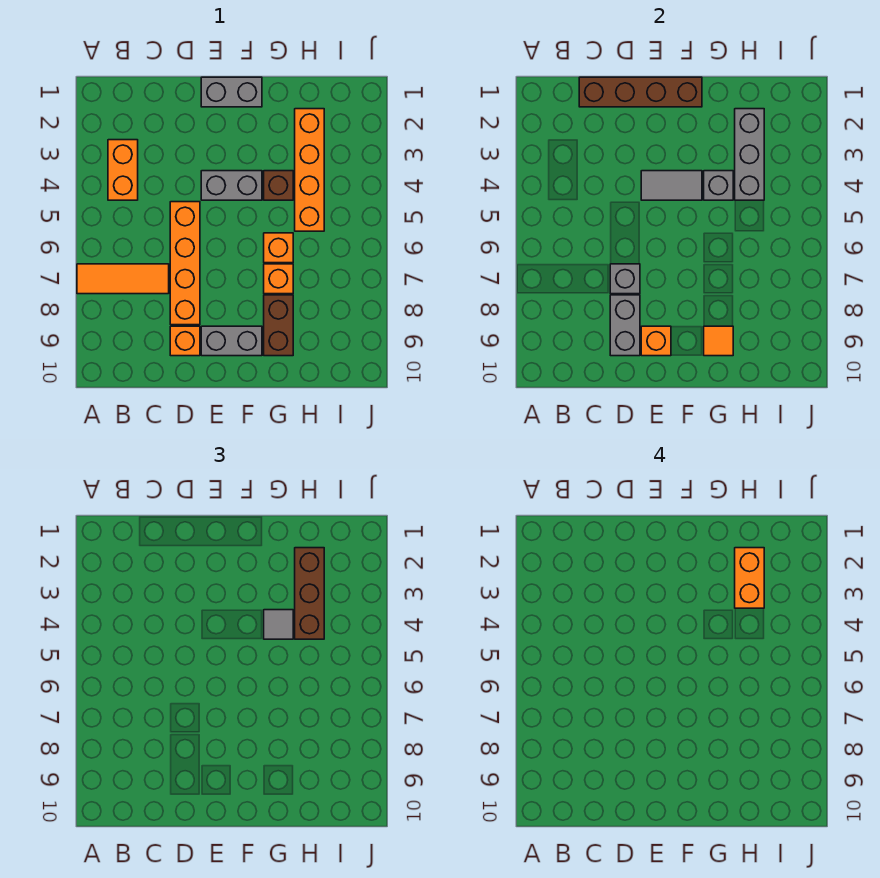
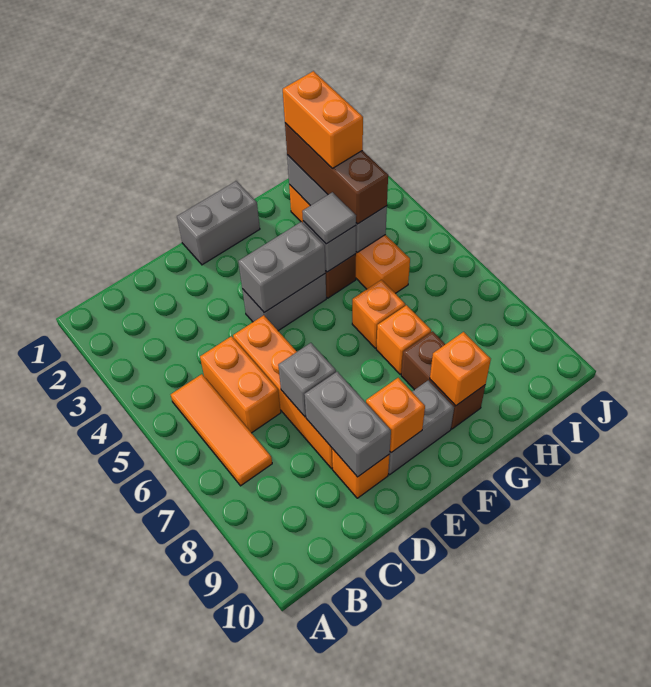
orange 1x3 tile [77,264,169,294] -> orange 1x3 tile turned to [171,374,272,486]
orange 1x2 brick [108,140,138,200] -> orange 1x2 brick moved to [200,336,281,433]
brown 1x4 brick [579,77,702,107] -> none
grey 1x2 tile [641,171,702,200] -> grey 1x2 brick [238,222,325,312]
orange 1x1 tile [704,326,733,356] -> orange 1x1 brick [430,332,491,406]

